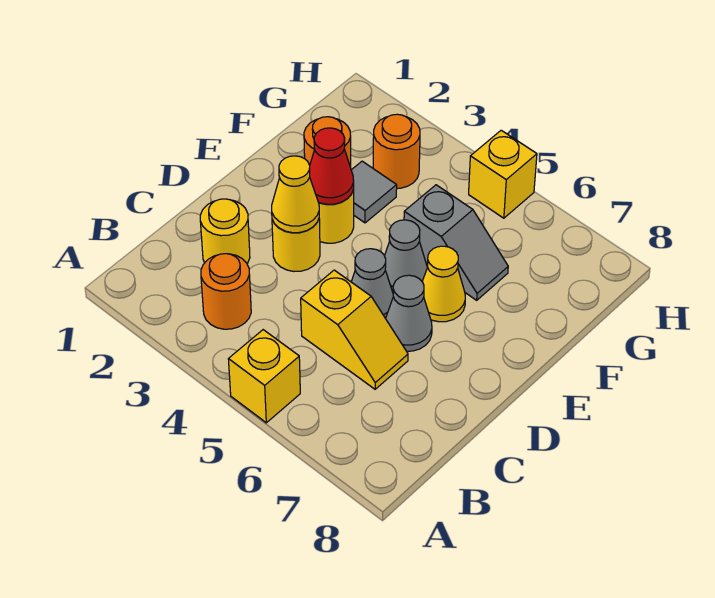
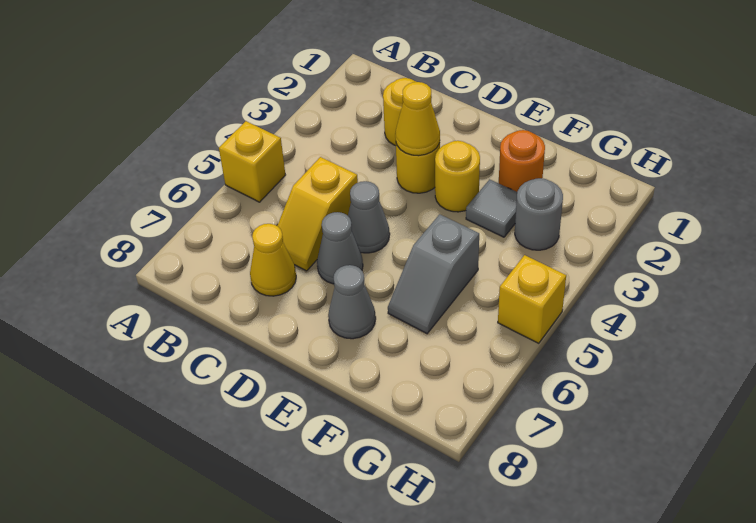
orange 1x1 round brick [201,254,251,329] -> none
red 1x1 cone [310,128,354,204] -> none
grey 1x1 cone [385,220,427,292] -> grey 1x1 cone moved to [328,265,376,339]
yellow 1x1 cone [422,246,465,322] -> yellow 1x1 cone moved to [250,224,296,296]
orange 1x1 round brick [373,114,420,188] -> grey 1x1 round brick [515,178,563,250]

